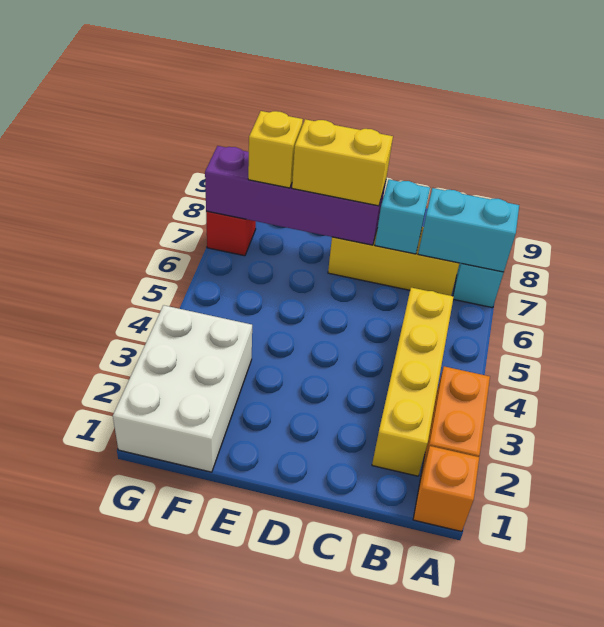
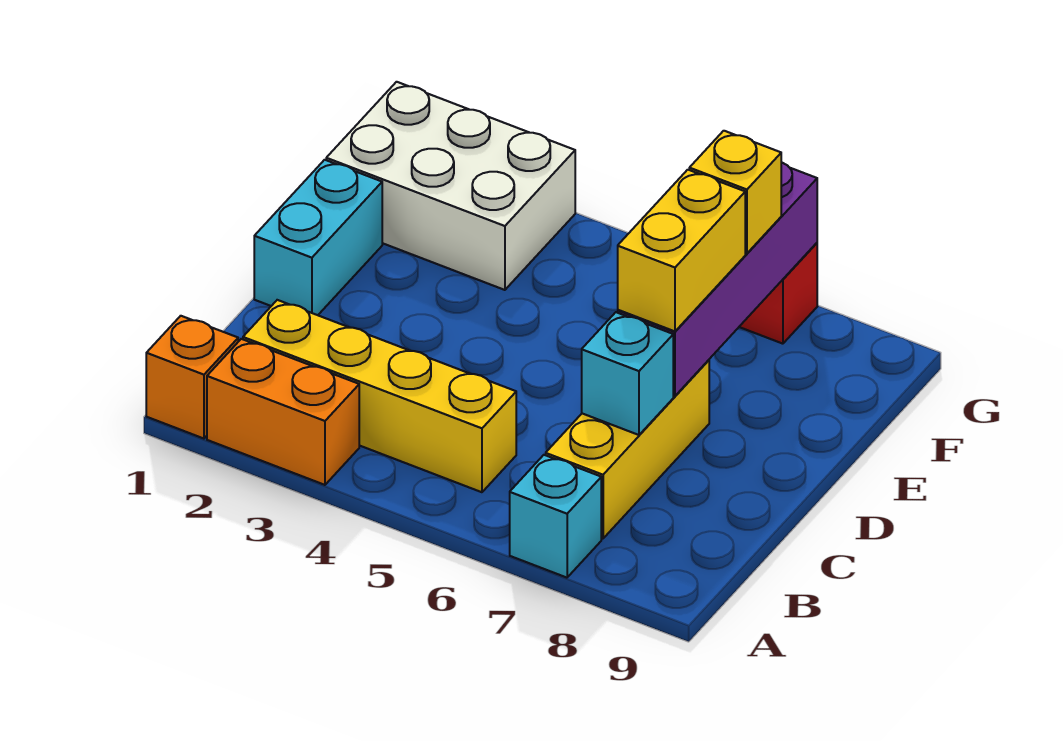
cyan 1x2 brick [418,188,519,272] -> cyan 1x2 brick moved to [254,160,382,315]

